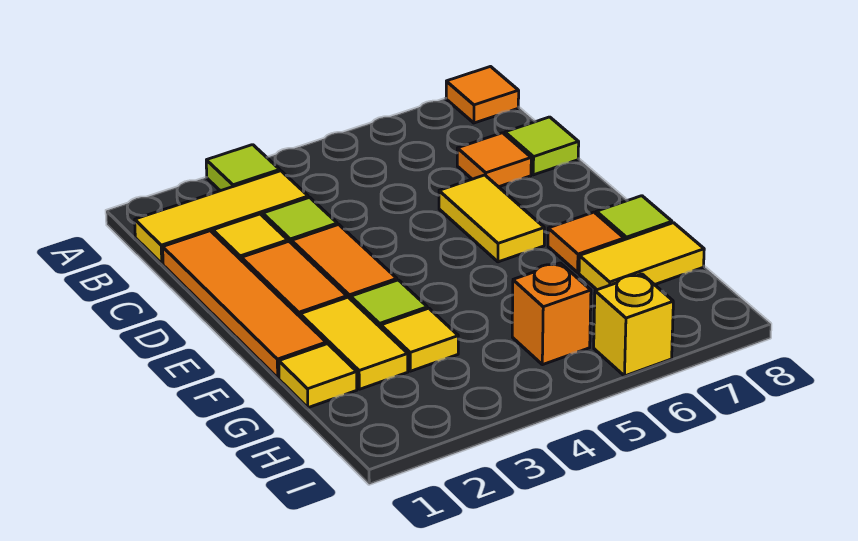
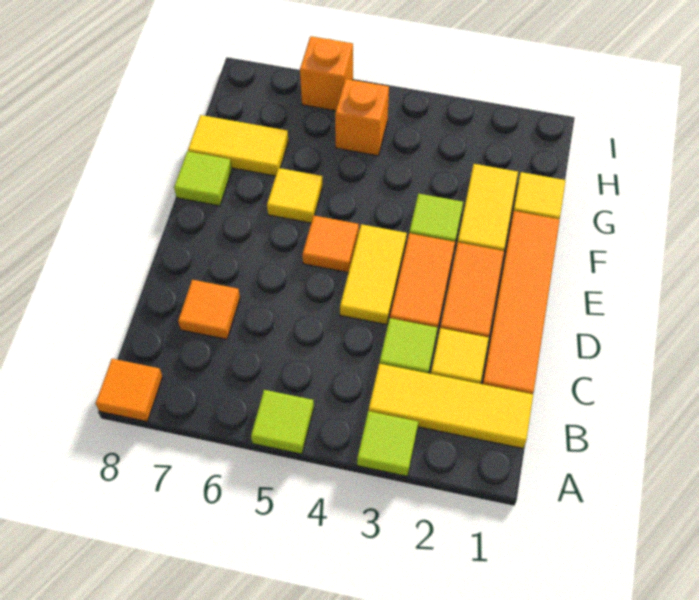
lime 1x1 tile [505,117,579,175] -> lime 1x1 tile moved to [251,390,314,454]
yellow 1x2 tile [439,175,544,262] -> yellow 1x2 tile moved to [340,224,407,325]
orange 1x1 tile [548,212,624,272] -> orange 1x1 tile moved to [302,216,359,273]
yellow 1x1 tile [381,308,458,371] -> yellow 1x1 tile moved to [267,168,323,223]
yellow 1x1 brick [594,274,673,376] -> orange 1x1 brick [300,36,353,111]

